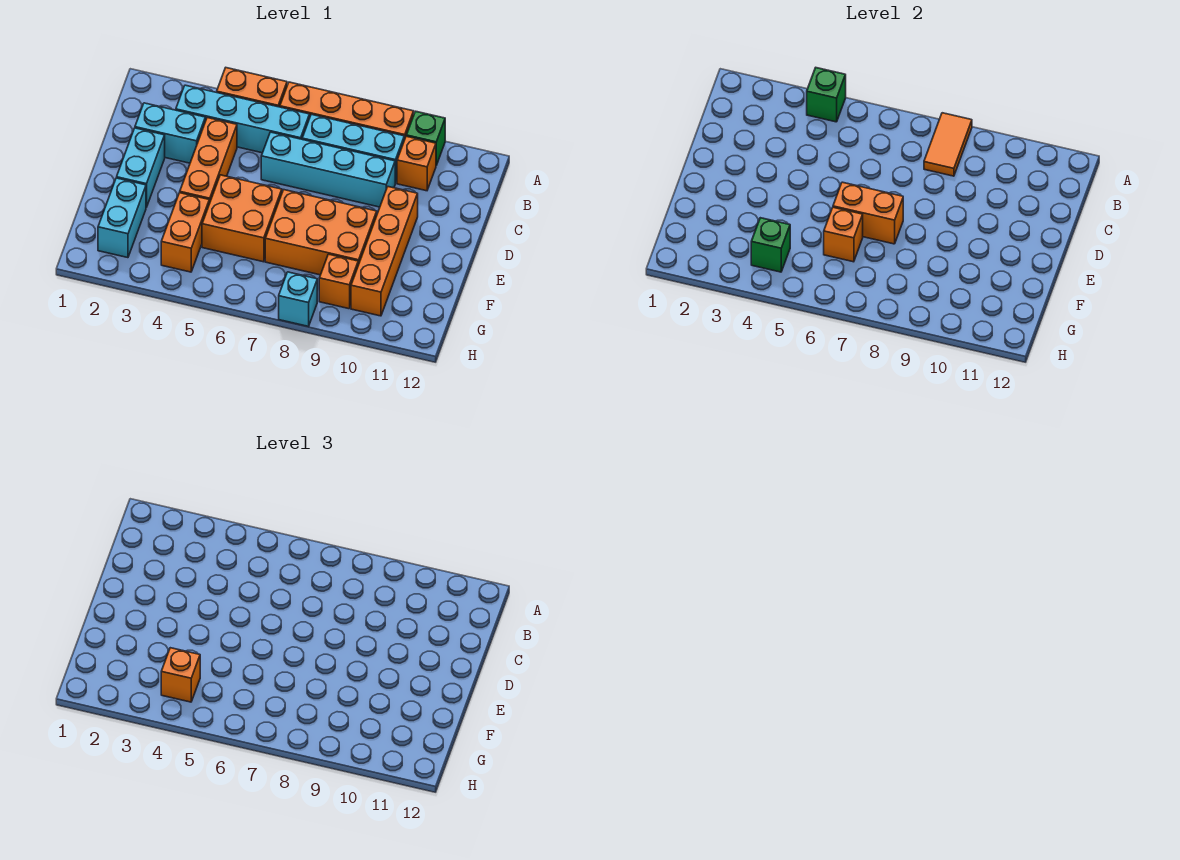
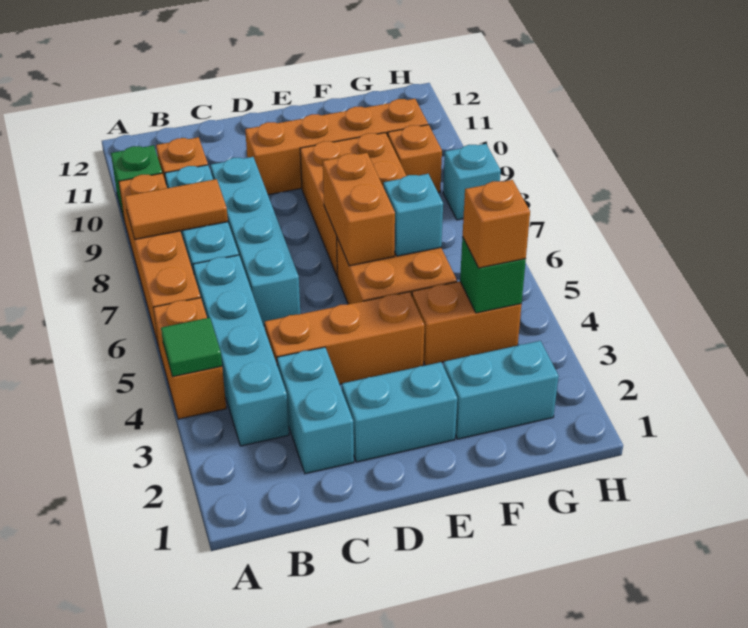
green 1x1 brick [807,68,846,122] -> green 1x1 tile [161,318,222,377]
orange 1x1 brick [824,207,863,262] -> cyan 1x1 brick [383,174,443,256]

